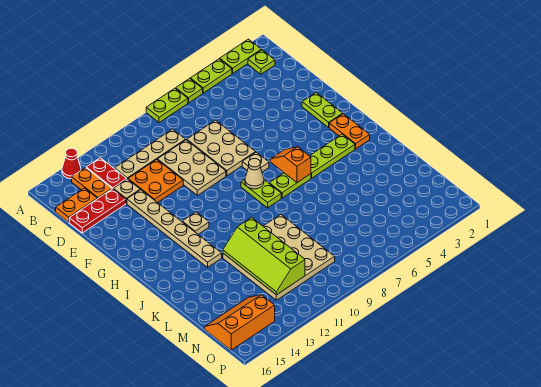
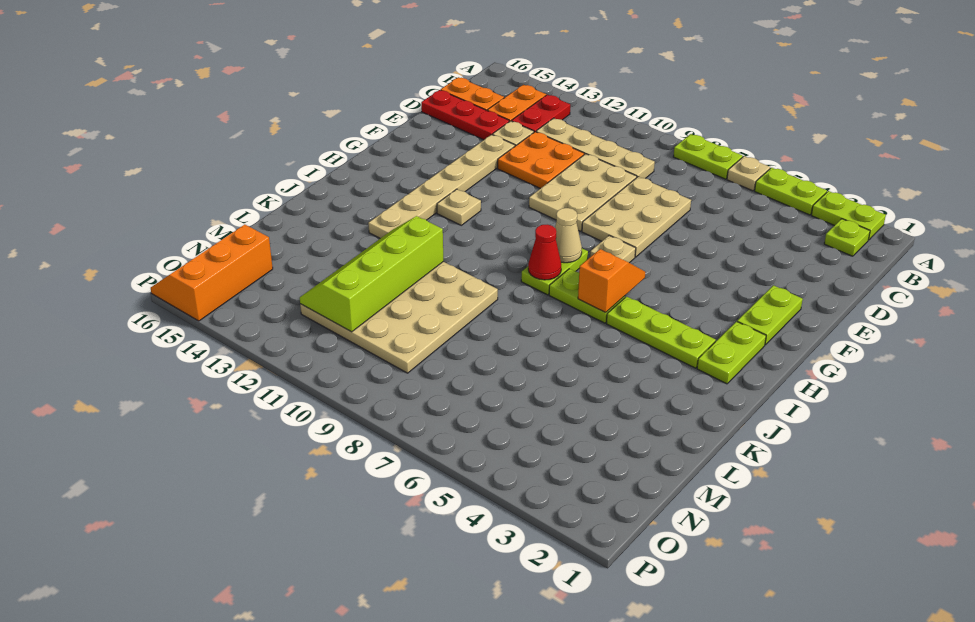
lime 1x1 plate [176,78,203,103] -> tan 1x1 plate [727,156,770,191]
red 1x1 cone [62,148,81,179] -> red 1x1 cone moved to [528,225,561,280]
orange 1x2 plate [329,114,370,149] -> lime 1x2 plate [697,322,766,384]
orange 2x3 slope [205,295,275,350] -> orange 2x3 slope turned to [151,225,273,321]

